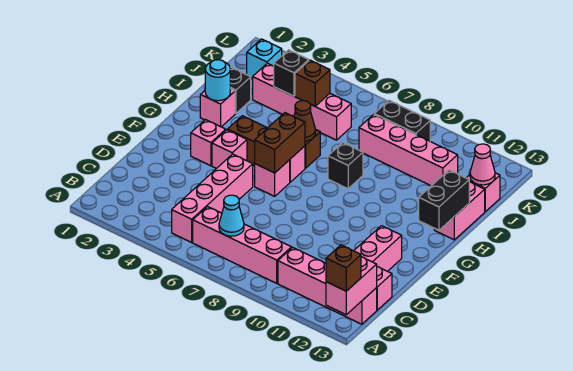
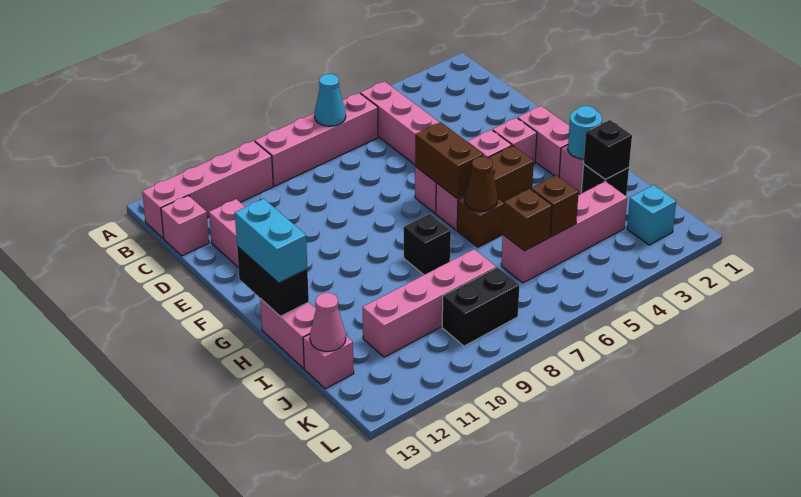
pink 1x2 brick [326,257,377,315] -> pink 1x2 brick moved to [518,106,569,177]
brown 1x1 brick [326,245,361,291] -> brown 1x1 brick moved to [503,189,552,251]
none -> cyan 1x2 brick [235,199,307,283]
black 1x1 brick [274,50,309,96] -> black 1x1 brick moved to [584,120,632,179]

